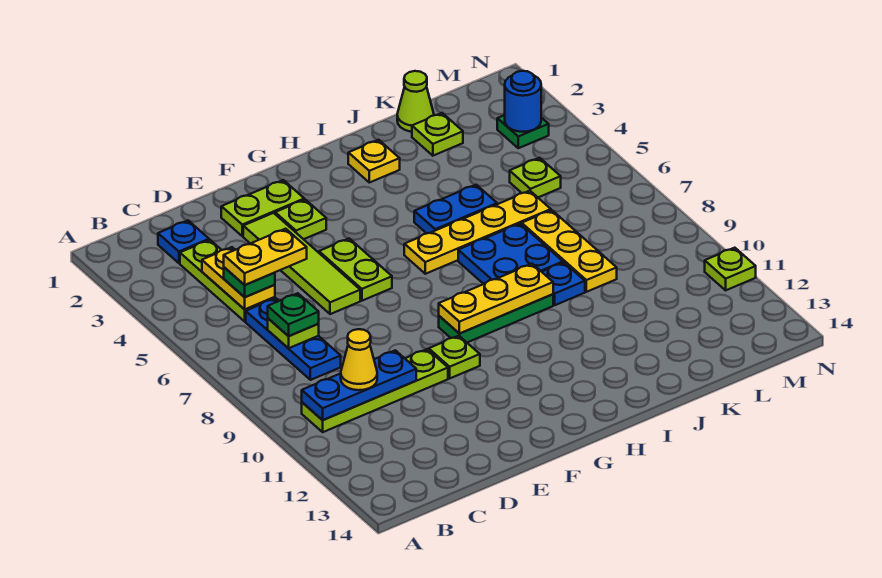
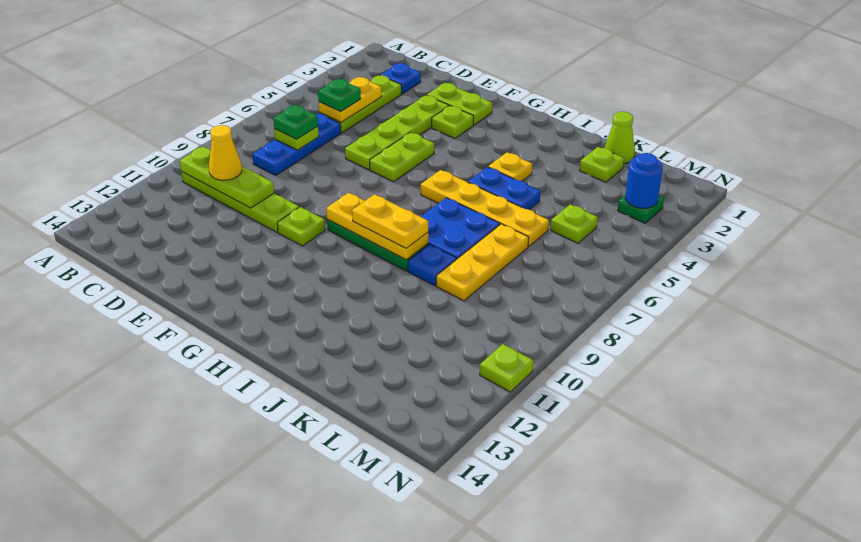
blue 1x3 plate [302,350,416,420] -> lime 1x3 plate [180,147,274,208]
yellow 1x2 plate [224,229,307,285] -> yellow 1x2 plate moved to [352,194,428,248]
lime 1x4 tile [243,213,360,314] -> lime 1x4 plate [345,95,449,170]
yellow 1x1 plate [348,140,400,183] -> yellow 1x1 plate moved to [488,153,532,181]

